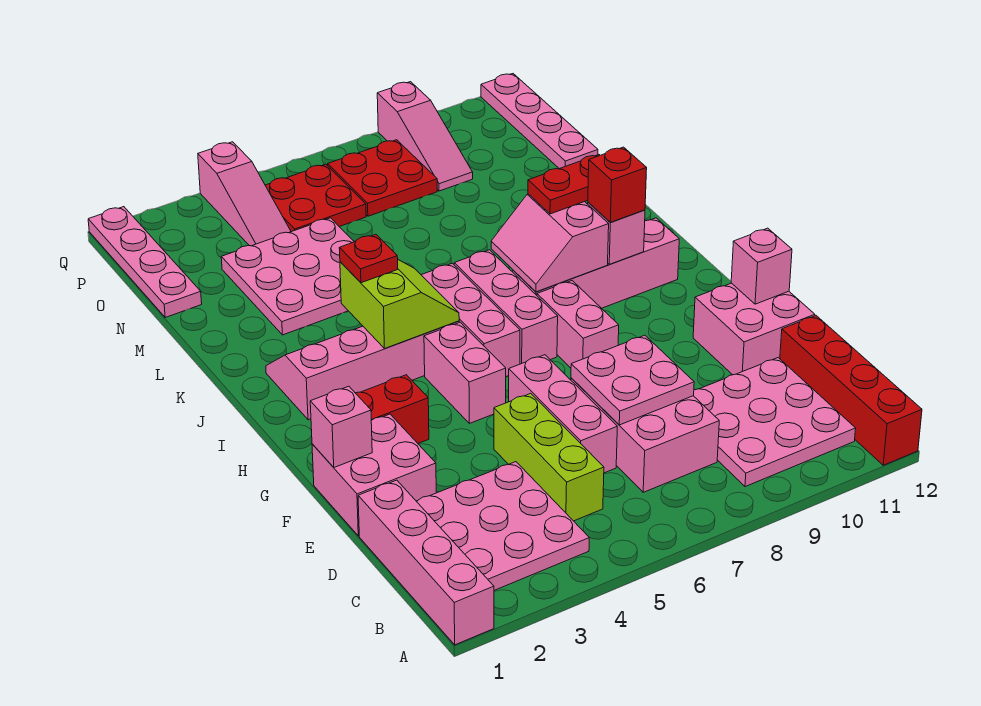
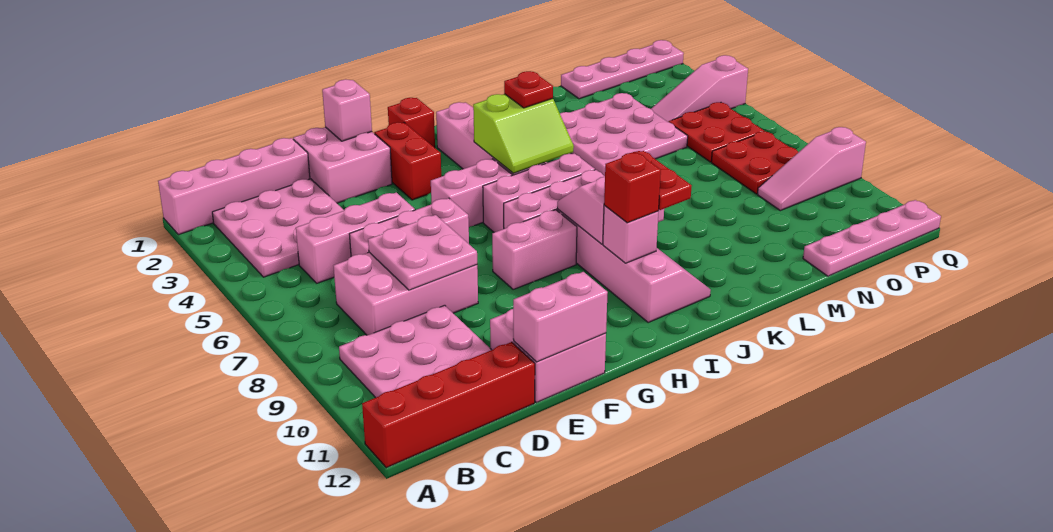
lime 1x3 brick [494,393,604,521] -> pink 1x3 brick [296,193,415,283]
pink 1x1 brick [731,228,792,304] -> pink 1x2 brick [513,272,608,362]
none -> red 1x1 brick [388,98,435,148]

